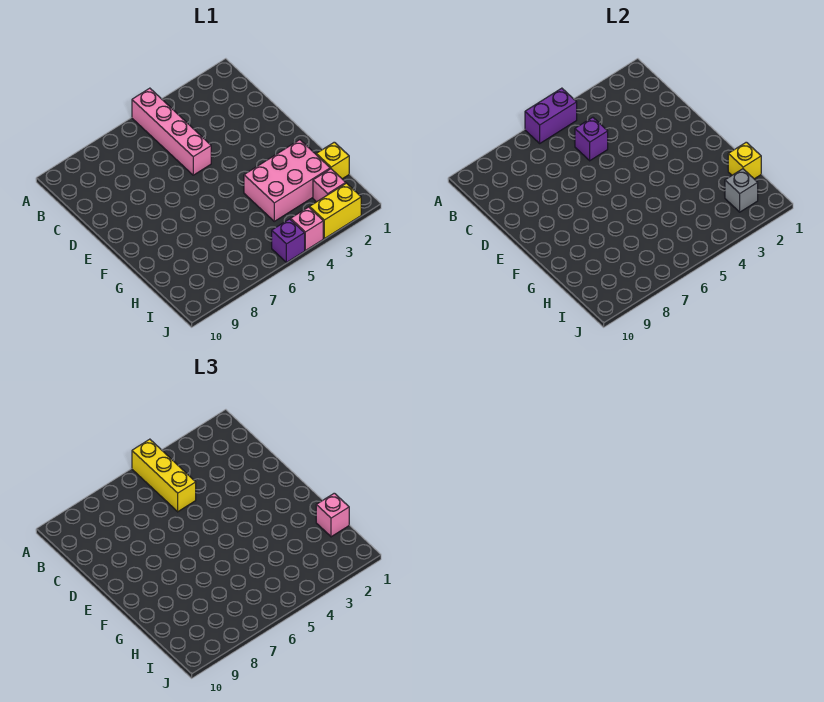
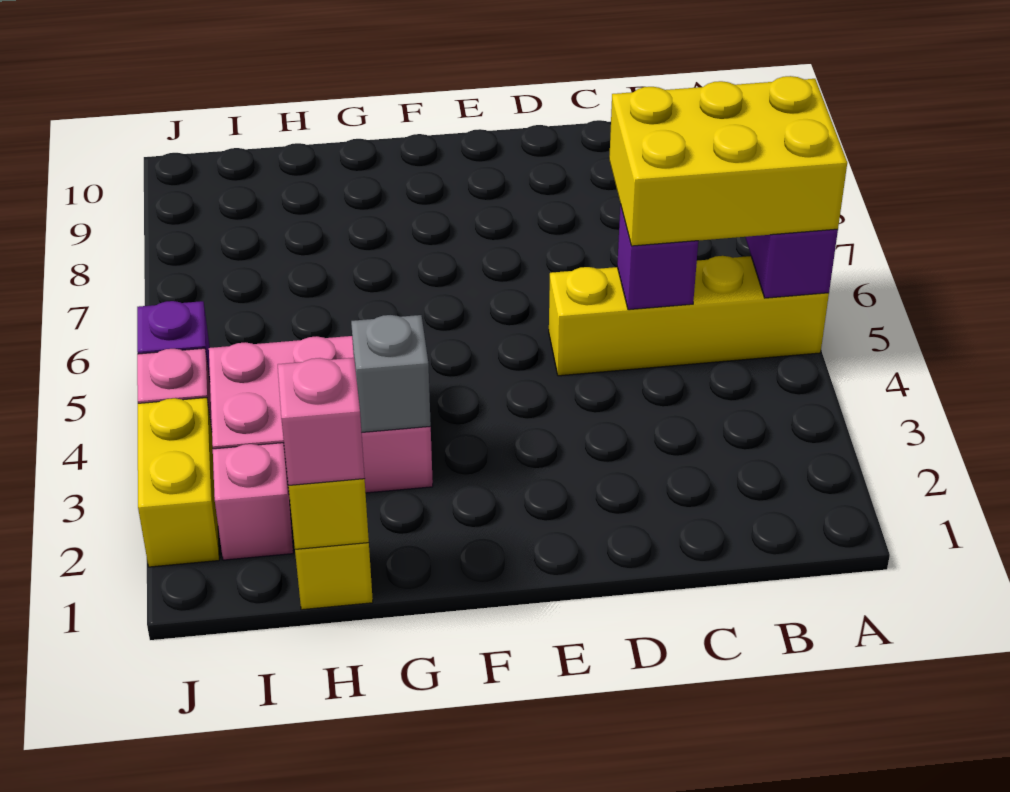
pink 1x4 brick [132,88,211,175] -> yellow 1x4 brick [549,256,829,376]
yellow 1x3 brick [132,439,196,512] -> yellow 2x3 brick [609,76,847,246]
pink 2x3 brick [244,140,330,221] -> pink 2x3 brick turned to [209,336,433,500]
grey 1x1 brick [725,169,758,212] -> grey 1x1 brick moved to [351,315,431,433]

